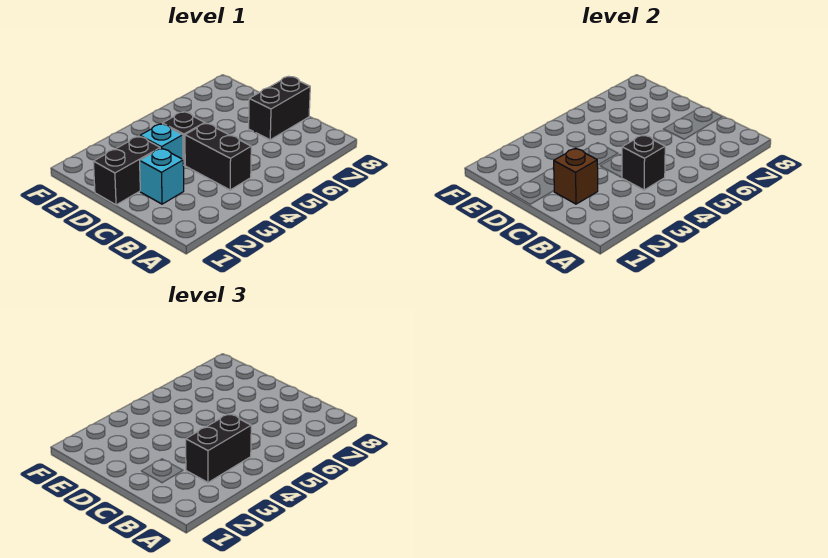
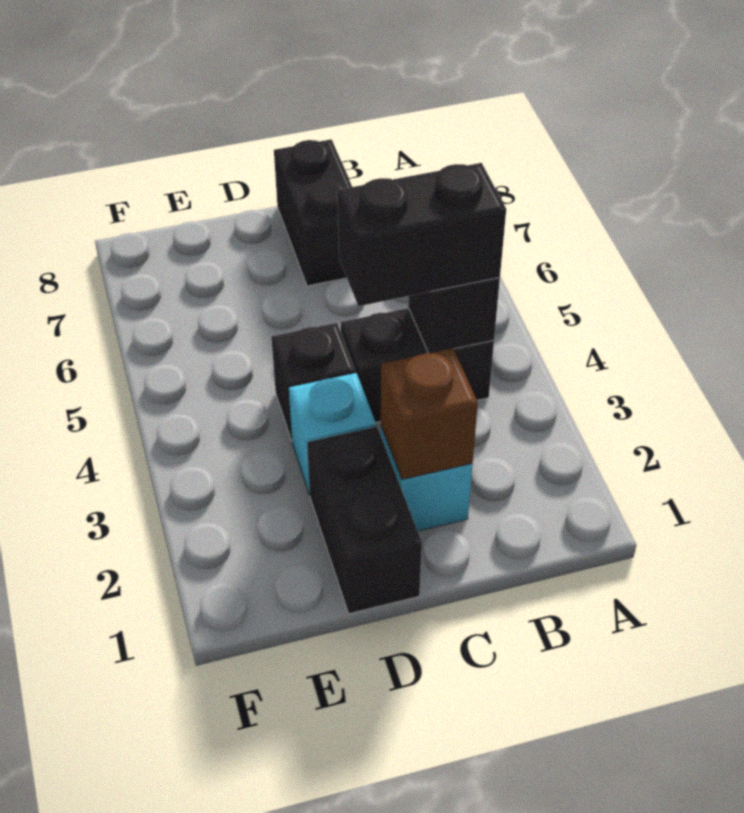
black 1x2 brick [186,414,251,482] -> black 1x2 brick turned to [337,163,506,306]

